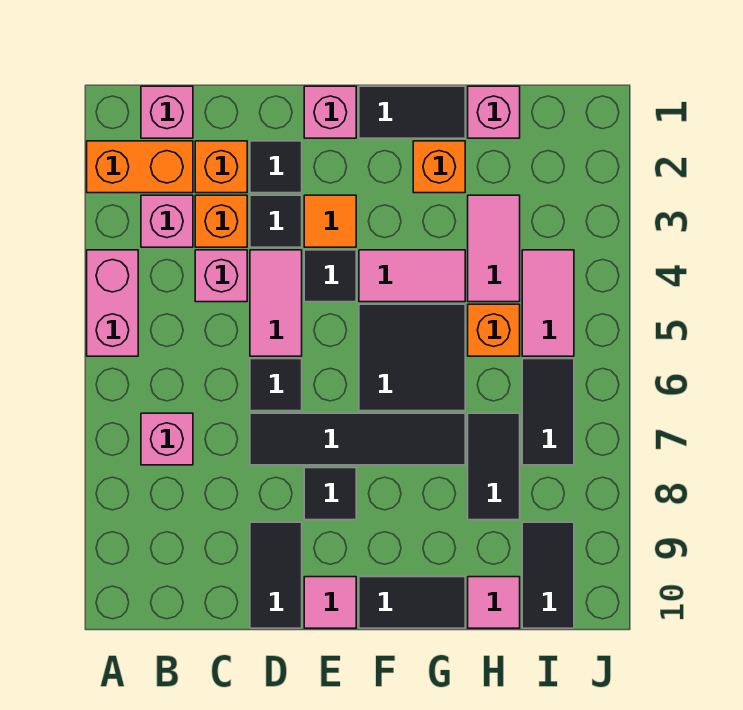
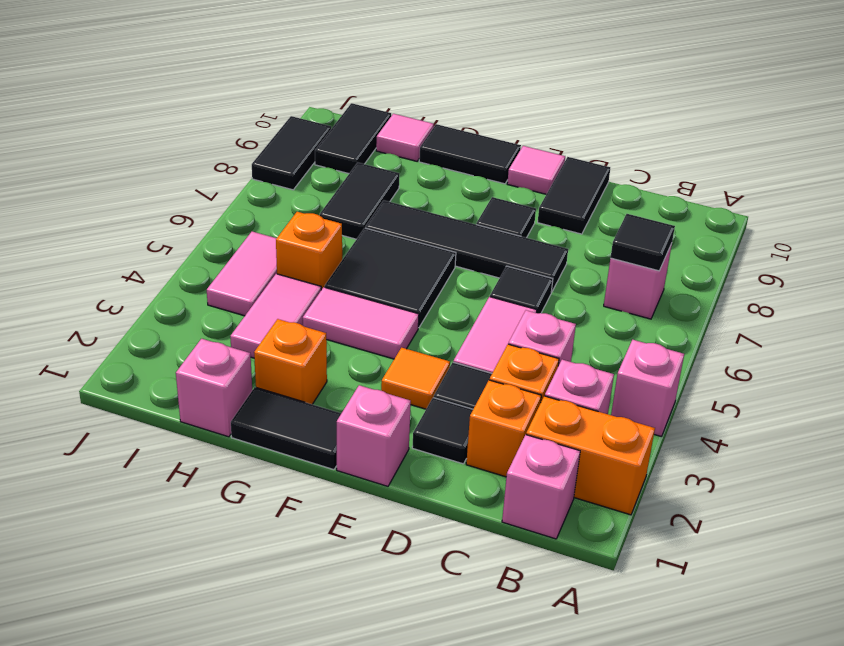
pink 1x2 brick [87,250,138,356] -> pink 1x1 brick [611,340,684,437]
black 1x1 tile [304,250,356,302] -> black 1x1 tile moved to [611,214,675,271]
black 1x2 tile [522,359,574,465] -> black 1x2 tile moved to [252,116,331,190]

